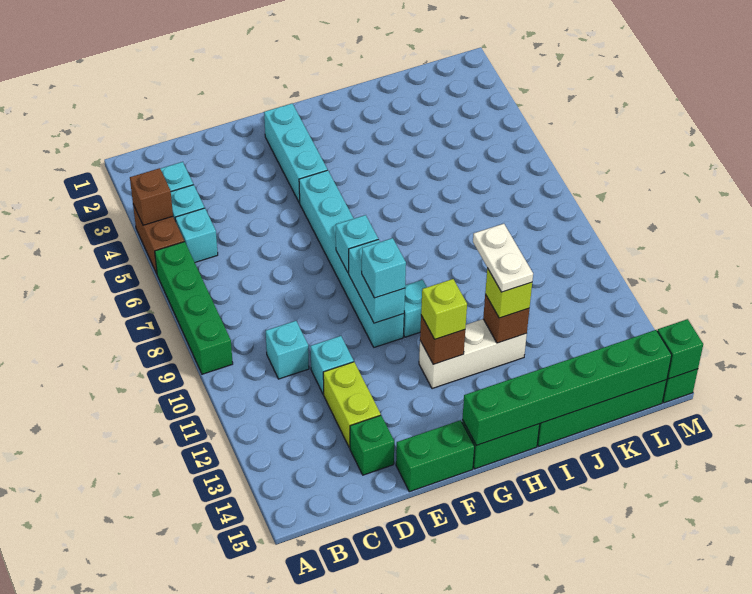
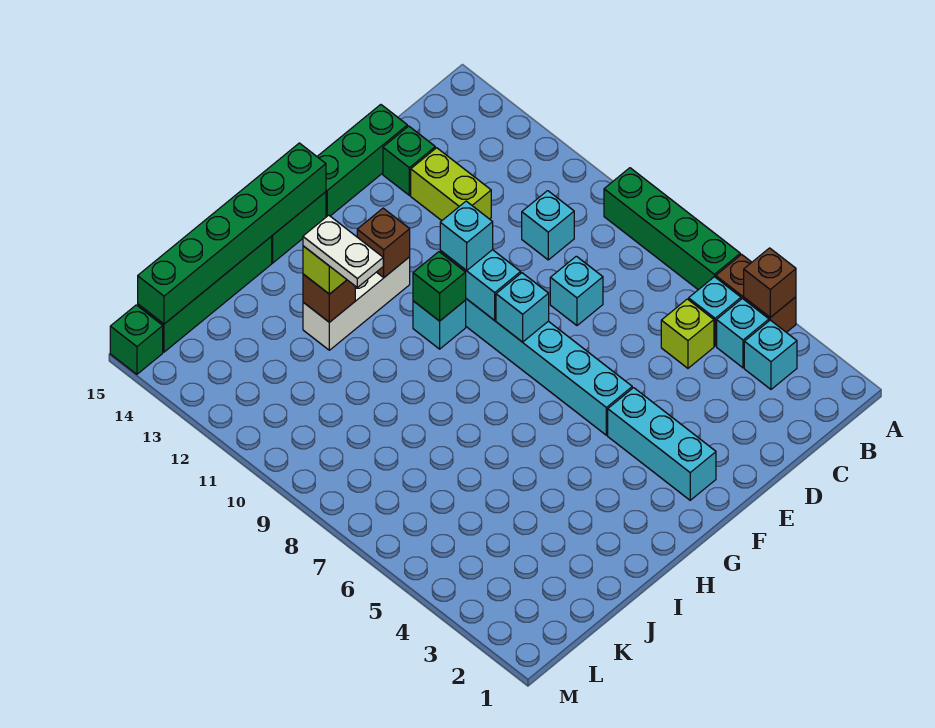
cyan 1x1 brick [310,336,354,395] -> cyan 1x1 brick moved to [550,256,603,325]
green 1x2 brick [396,420,475,492] -> green 1x3 brick [317,105,407,217]
lime 1x1 brick [421,279,467,339] -> lime 1x1 brick moved to [661,299,714,368]
green 1x1 brick [657,319,703,379] -> green 1x1 brick moved to [413,252,466,321]

